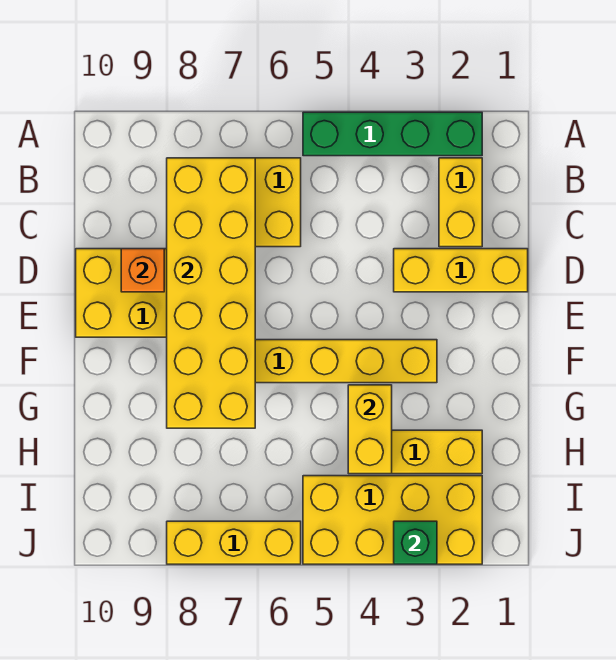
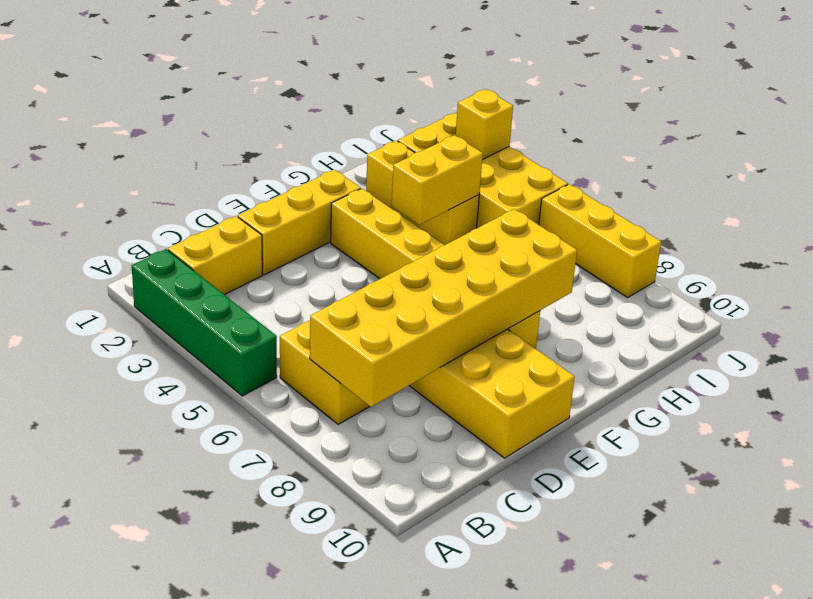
yellow 1x3 brick [394,249,528,292] -> yellow 1x3 brick turned to [238,170,361,275]
orange 1x1 brick [121,249,164,292] -> none
green 1x1 brick [394,521,437,564] -> yellow 1x1 brick [456,89,513,160]

